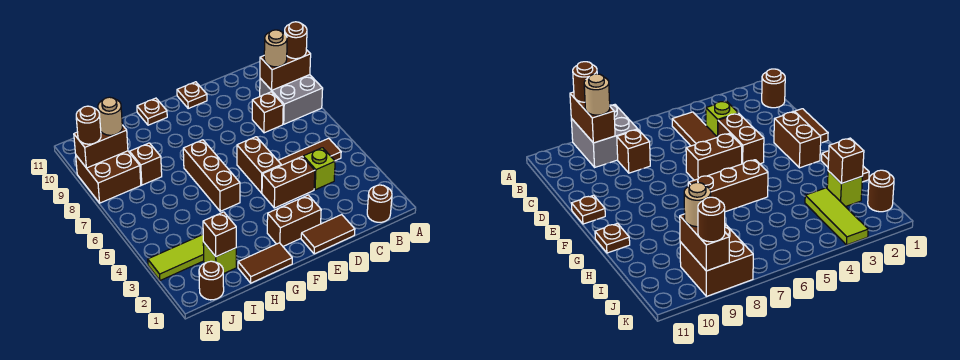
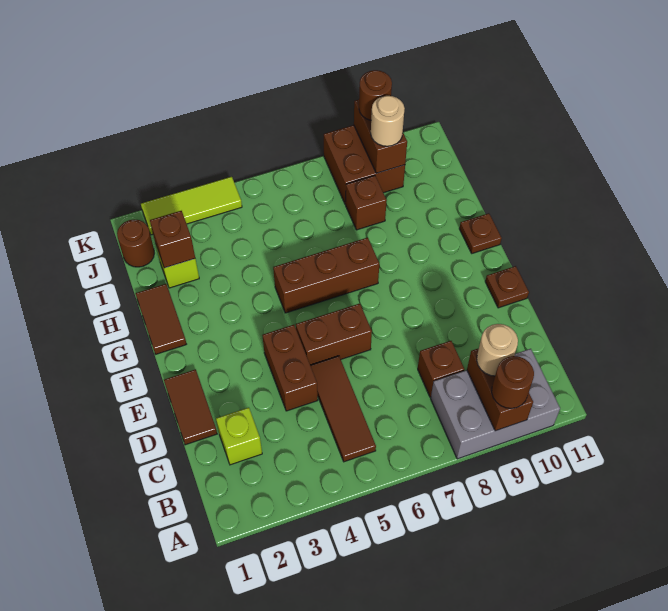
grey 2x2 brick [260,75,323,124] -> grey 2x3 brick [431,349,560,459]
brown 1x1 round brick [367,185,392,222] -> none
lime 1x1 brick [303,148,335,190] -> lime 1x1 brick moved to [216,408,262,465]
brown 1x2 brick [267,195,321,246] -> none
lime 1x3 tile [148,235,204,280] -> lime 1x3 tile turned to [141,177,242,235]

